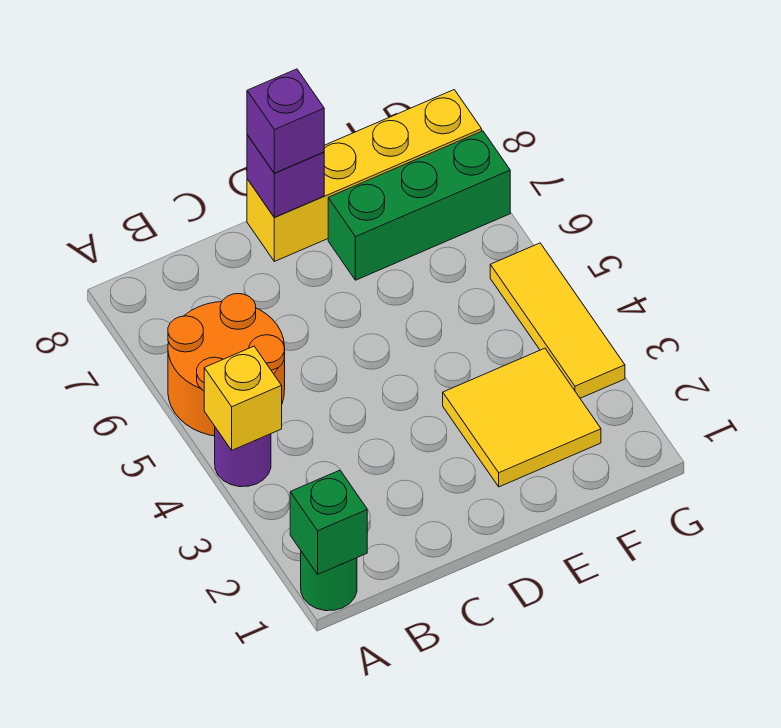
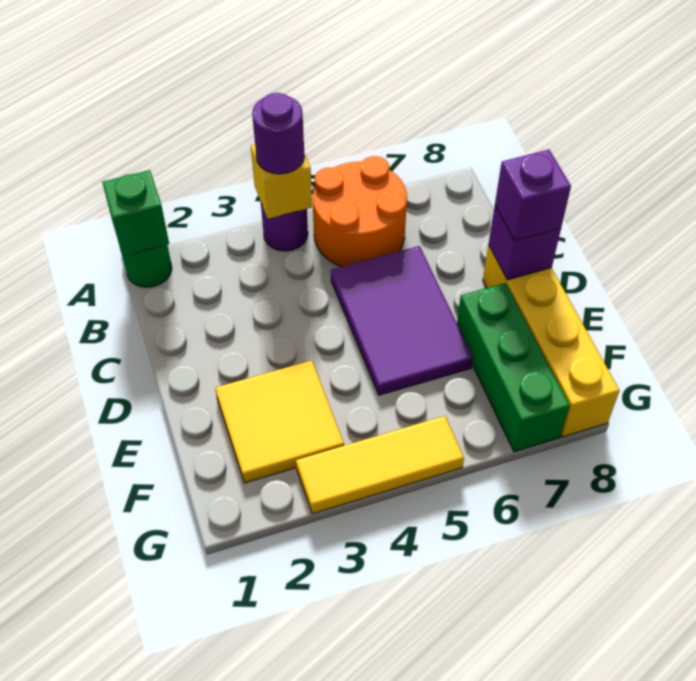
none -> purple 1x1 round brick [252,93,304,174]
none -> purple 2x3 tile [331,246,473,395]

